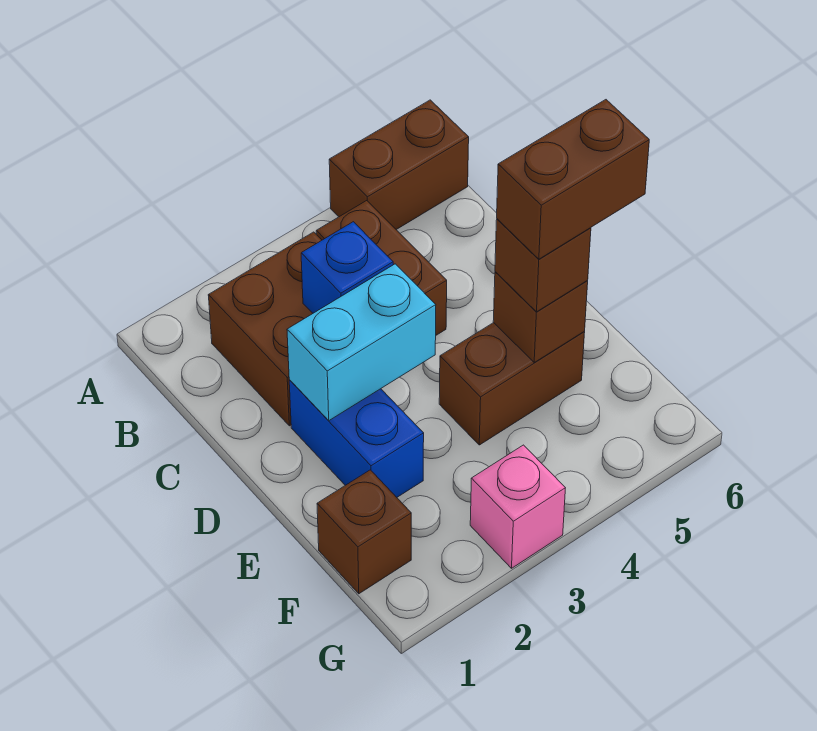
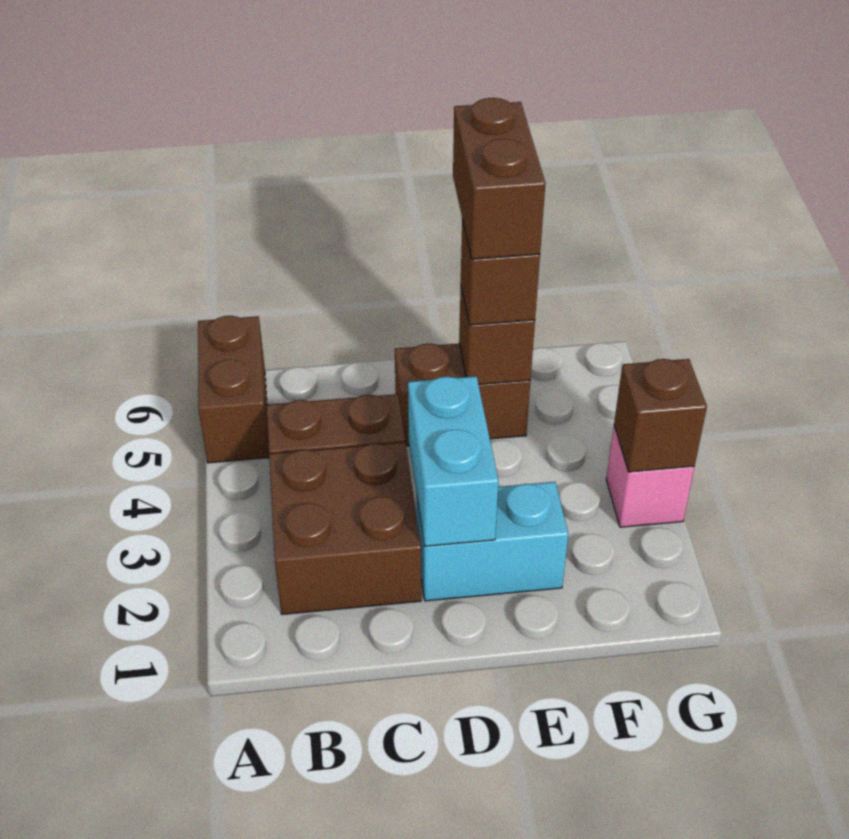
blue 1x1 brick [301,222,393,313] -> none
blue 1x2 brick [289,380,424,497] -> cyan 1x2 brick [417,482,568,601]
brown 1x2 brick [439,323,585,445] -> brown 1x2 brick turned to [395,344,530,446]
brown 1x1 brick [317,470,411,594] -> brown 1x1 brick moved to [614,359,707,472]

